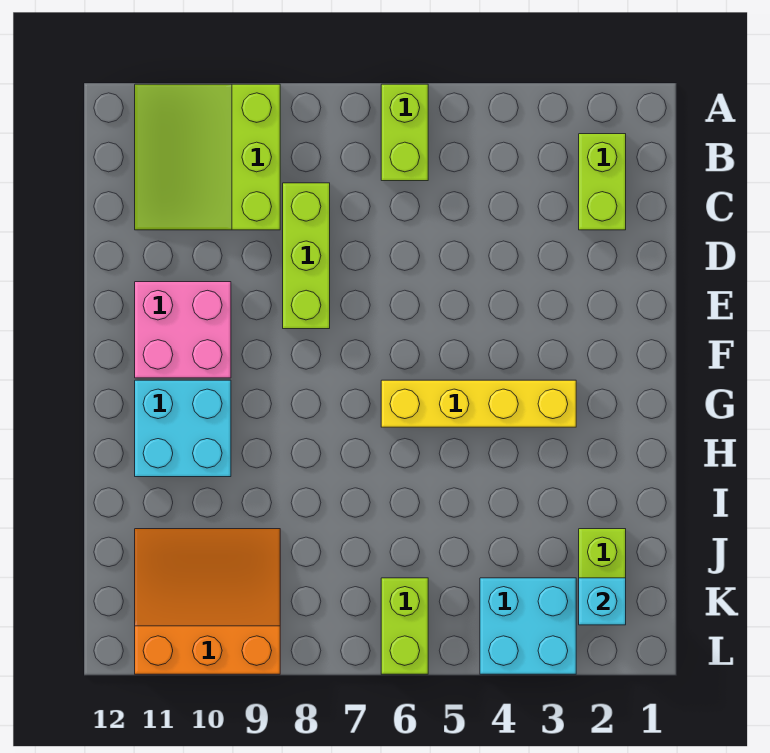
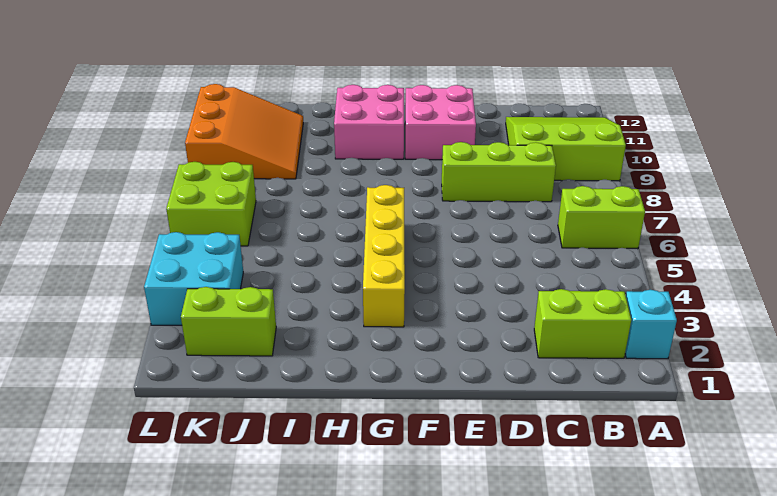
cyan 2x2 brick [135,380,231,477] -> pink 2x2 brick [334,85,404,159]
cyan 1x1 brick [579,578,626,625] -> cyan 1x1 brick moved to [625,290,677,359]
lime 1x2 brick [381,578,428,674] -> lime 2x2 brick [166,162,256,246]

